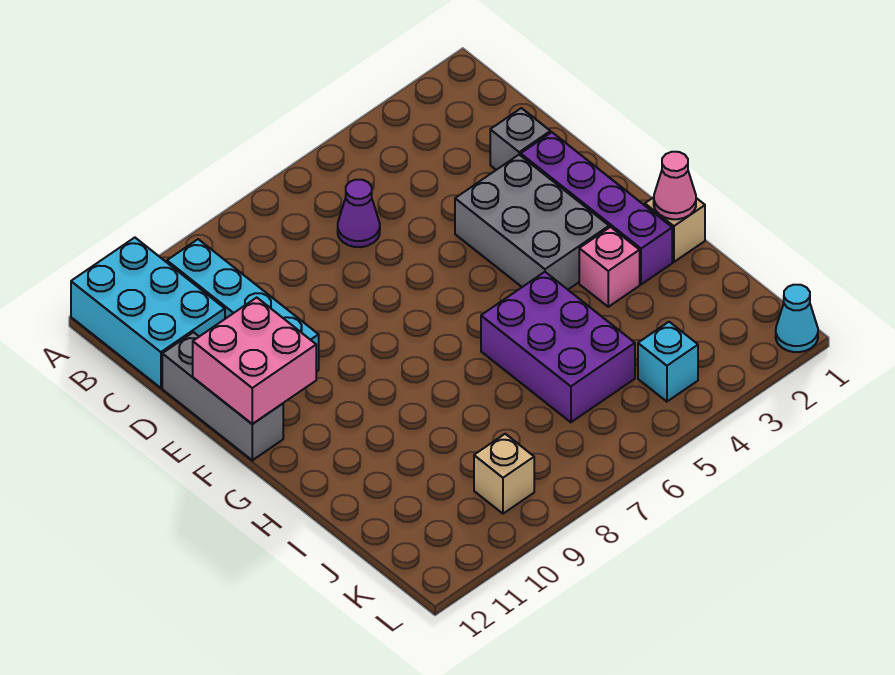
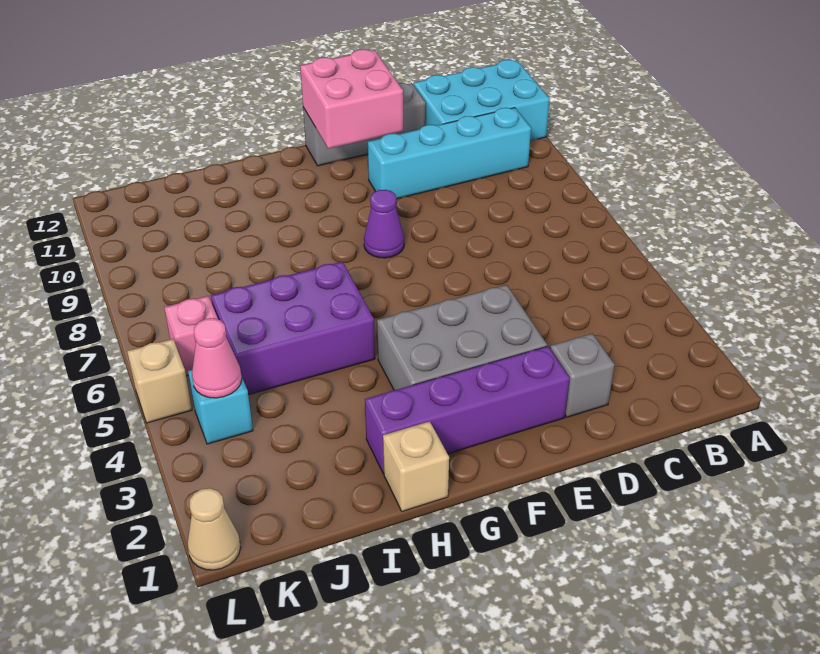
purple 1x1 cone [338,180,380,247] -> purple 1x1 cone moved to [364,190,404,258]
pink 1x1 cone [654,152,696,219] -> pink 1x1 cone moved to [192,318,242,398]
pink 1x1 brick [579,227,640,307] -> pink 1x1 brick moved to [164,296,218,376]
tan 1x1 brick [474,434,534,514] -> tan 1x1 brick moved to [127,339,192,423]
cyan 1x1 cone [776,285,818,352] -> tan 1x1 cone [188,488,241,570]

